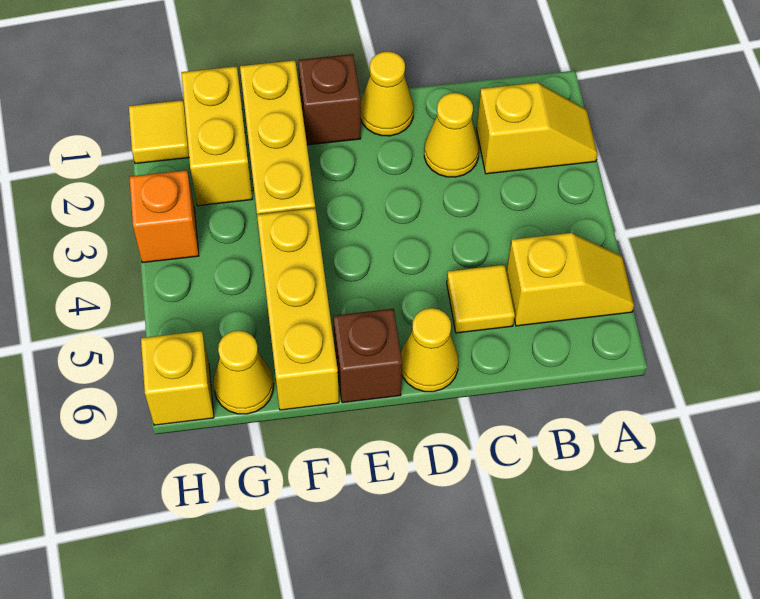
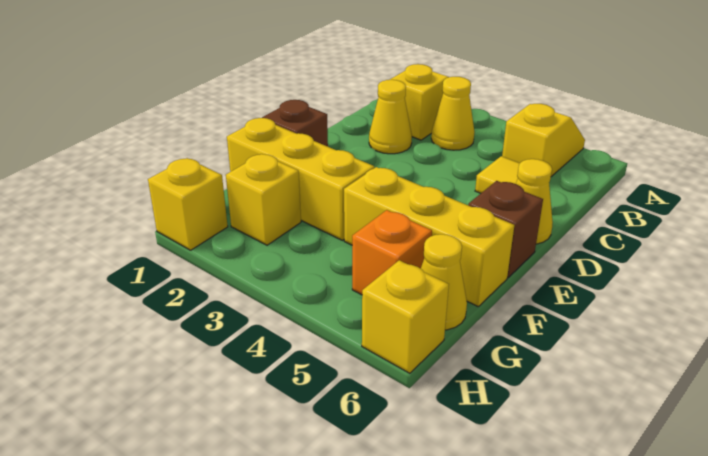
yellow 1x1 cone [361,51,414,136] -> yellow 1x1 cone moved to [431,77,474,150]
yellow 1x2 brick [181,66,252,206] -> yellow 1x1 brick [226,154,301,245]
yellow 1x1 tile [129,100,189,164] -> yellow 1x1 brick [148,158,228,250]
orange 1x1 brick [129,170,199,263] -> orange 1x1 brick moved to [352,210,432,295]

